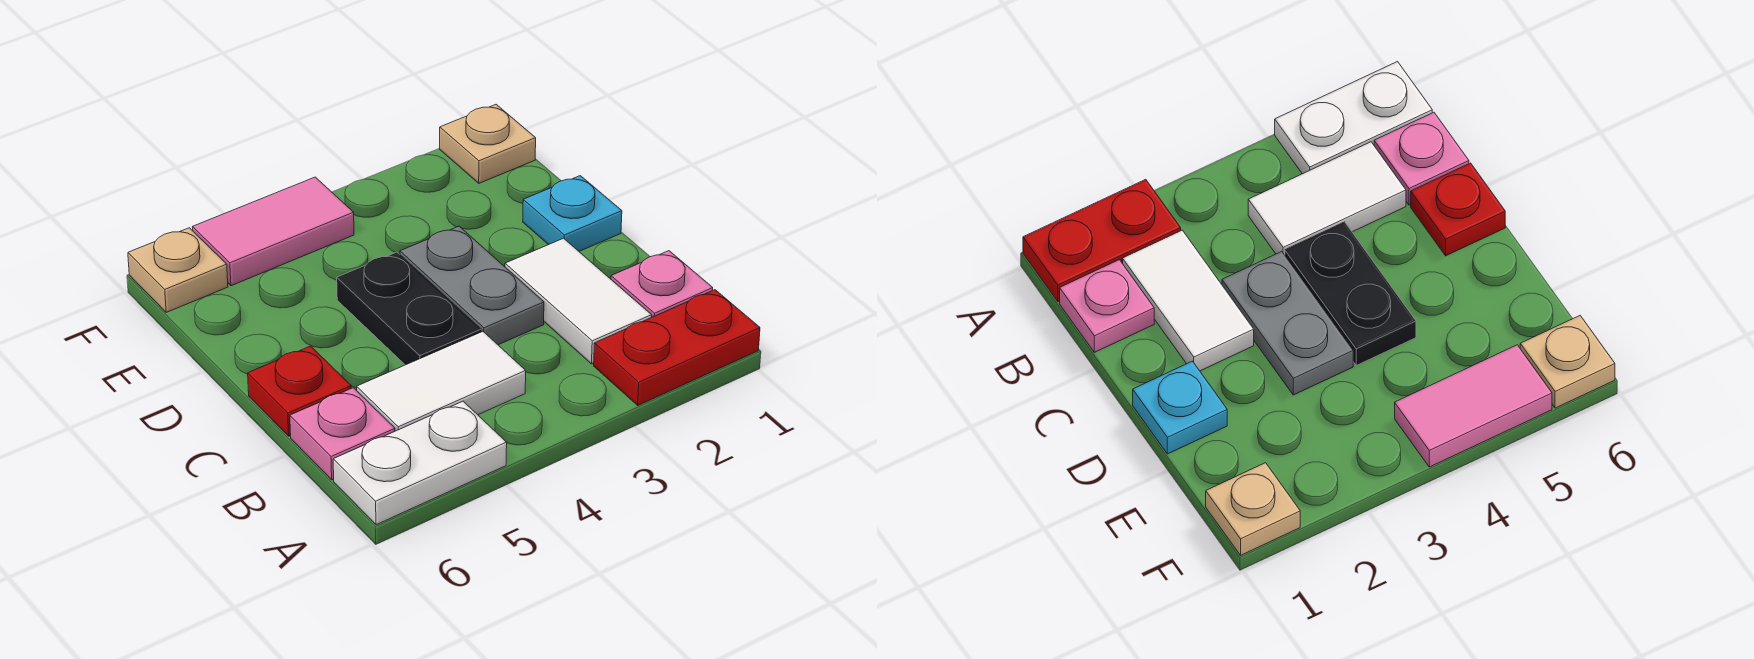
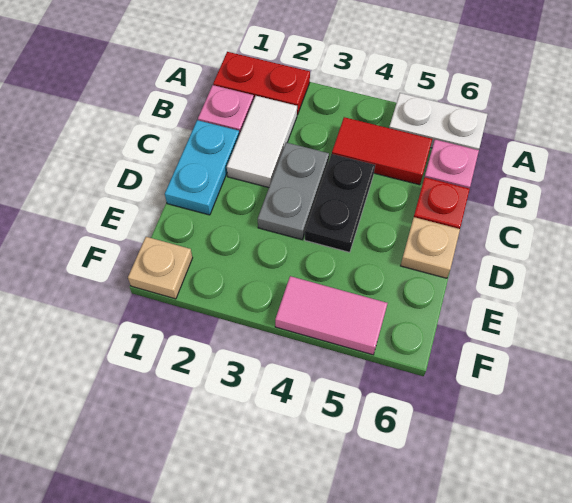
white 1x2 tile [357,332,526,431] -> red 1x2 tile [332,117,432,185]
cyan 1x1 plate [523,176,622,251] -> cyan 1x2 plate [165,120,239,215]
tan 1x1 plate [128,228,228,312] -> tan 1x1 plate moved to [401,217,460,278]

